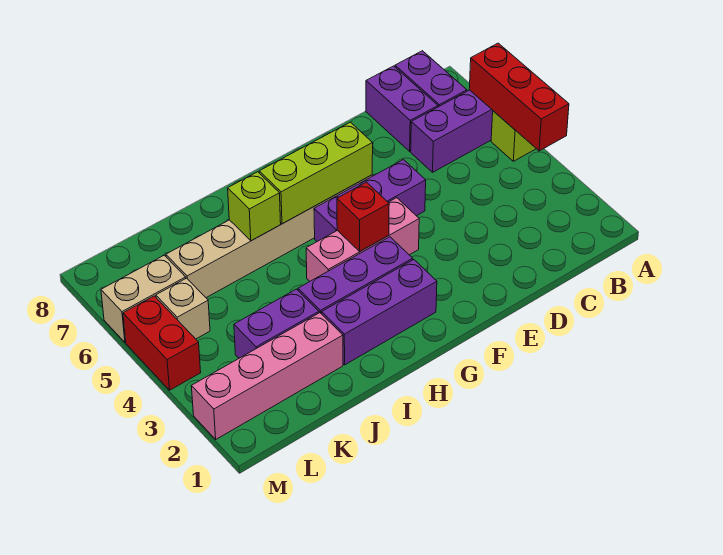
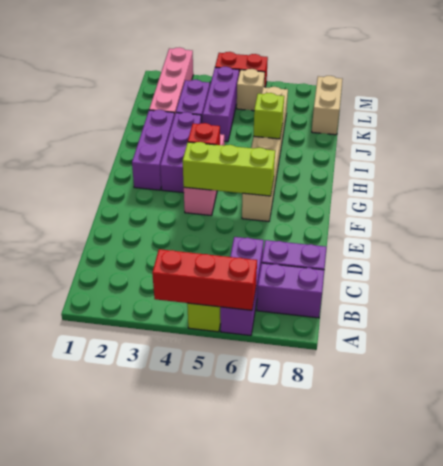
purple 1x3 brick [314,160,426,241] -> purple 1x3 brick moved to [203,67,239,142]
lime 1x3 brick [259,122,373,224] -> lime 1x3 brick turned to [183,142,275,196]
tan 1x2 brick [101,255,186,342] -> tan 1x2 brick moved to [312,76,342,135]

